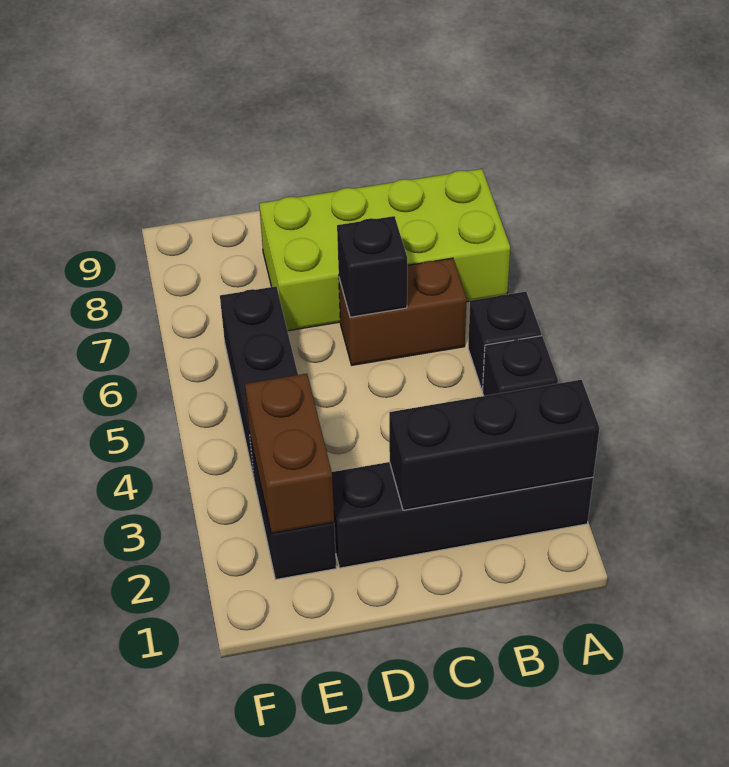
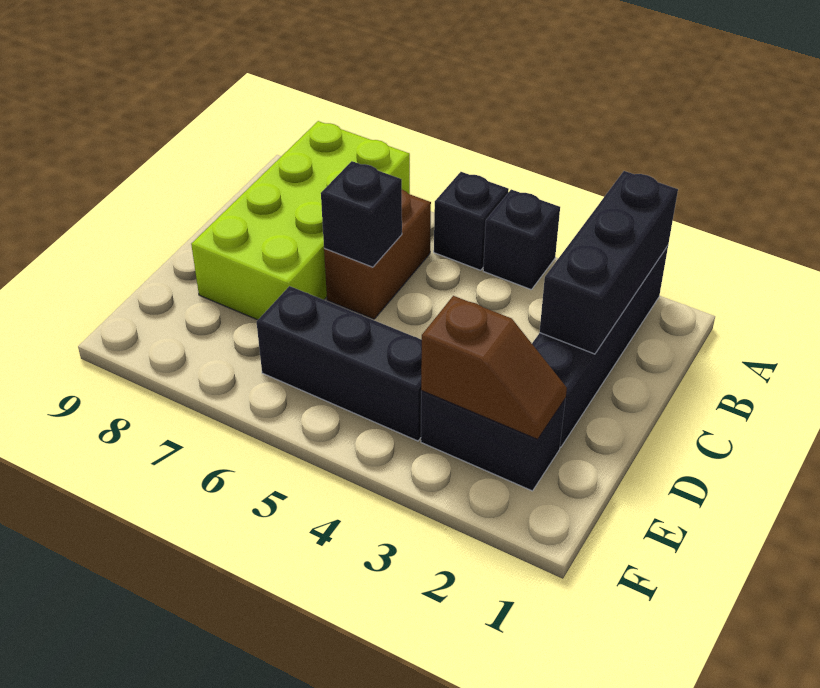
brown 1x2 brick [245,374,334,534] -> brown 1x2 slope [421,296,567,439]

